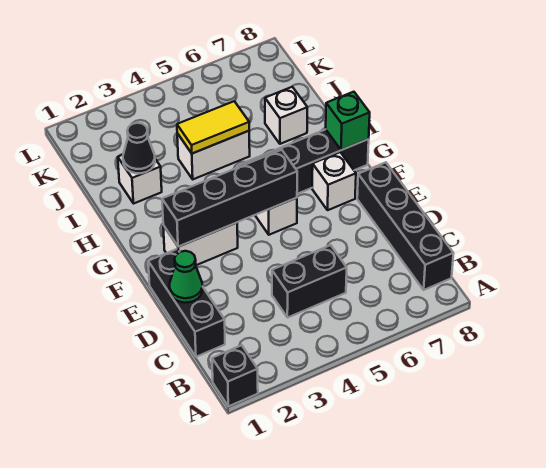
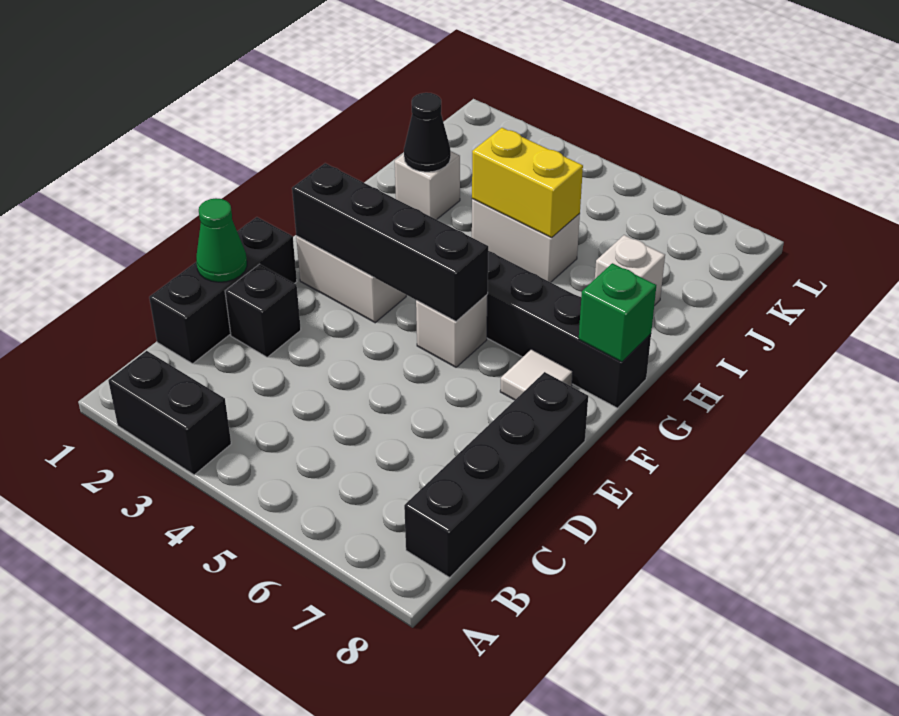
black 1x1 brick [212,345,258,406] -> black 1x1 brick moved to [225,264,301,357]
black 1x2 brick [272,245,347,318] -> black 1x2 brick moved to [108,351,231,475]
white 1x1 brick [312,152,356,210] -> white 1x1 tile [500,349,573,400]
yellow 1x2 tile [177,101,249,154] -> yellow 1x2 brick [472,128,583,238]

